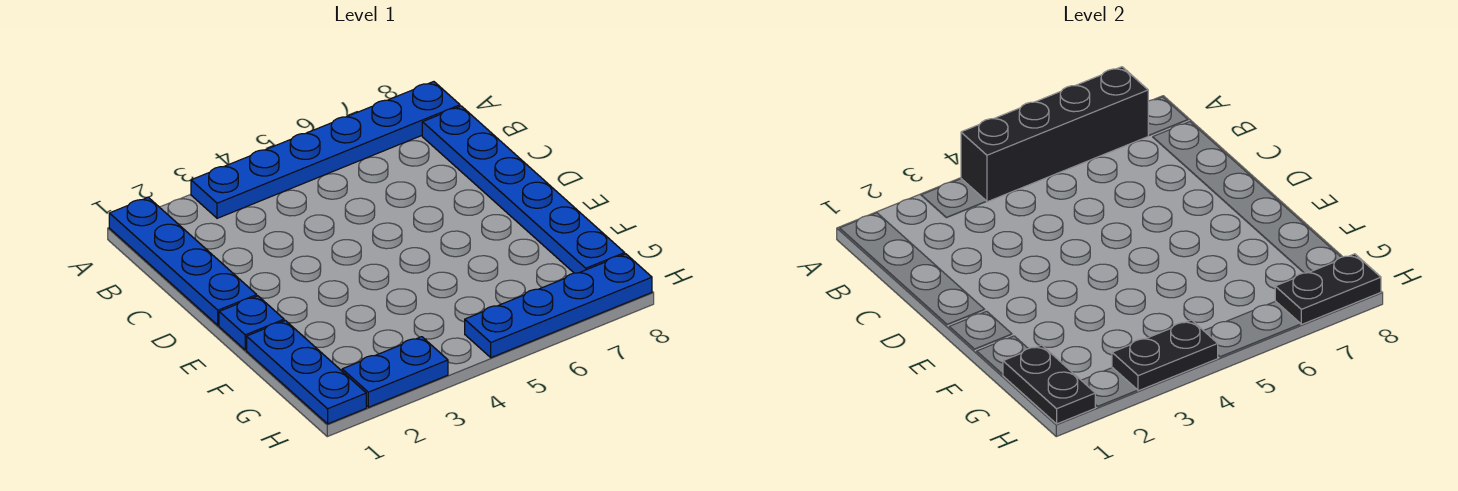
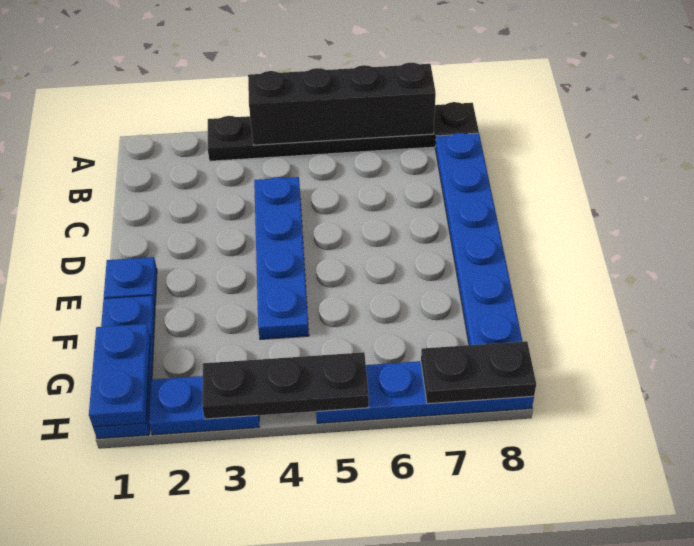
blue 1x4 plate [109,197,257,325] -> blue 1x4 plate moved to [254,177,309,339]
blue 1x6 plate [191,82,460,218] -> black 1x6 plate [208,102,479,161]
black 1x2 plate [1003,345,1095,424] -> blue 1x2 plate [89,324,150,427]
black 1x2 plate [1112,320,1218,391] -> black 1x3 plate [202,352,369,419]

